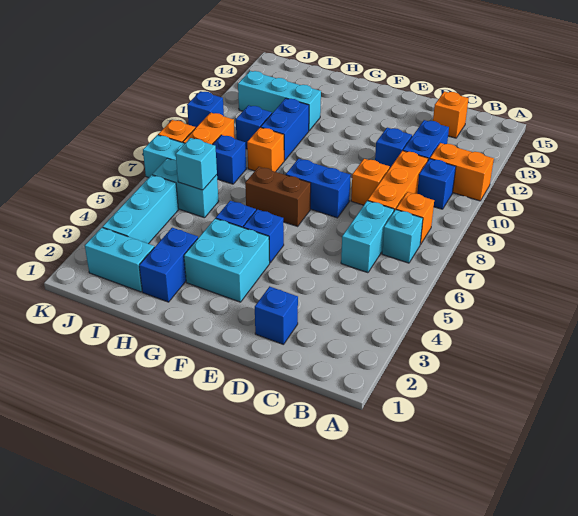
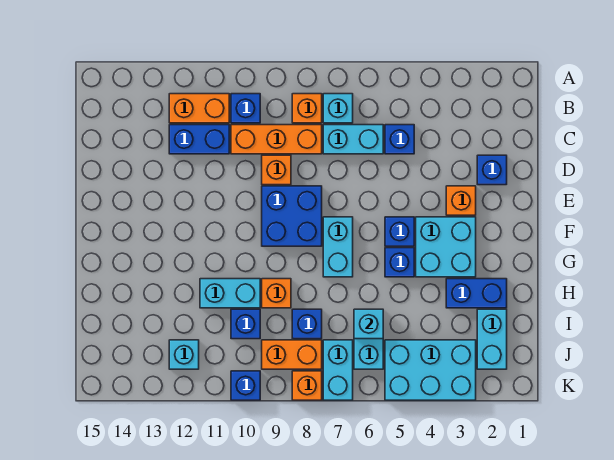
orange 1x2 brick [430,143,494,201] -> orange 1x2 brick turned to [169,94,229,123]
orange 1x1 brick [433,91,469,138] -> orange 1x1 brick moved to [446,186,476,215]
blue 1x1 brick [375,128,412,167] -> blue 1x1 brick moved to [385,125,414,154]
blue 1x2 brick [286,159,350,218] -> blue 2x2 brick [262,186,322,246]
brown 1x2 brick [245,167,311,226] -> cyan 1x2 brick [323,217,353,277]
blue 1x2 brick [261,98,309,160] -> cyan 1x2 brick [200,279,260,308]
cyan 1x3 brick [238,71,321,131] -> cyan 1x1 brick [169,340,199,369]
cyan 1x3 brick [103,175,178,244] -> cyan 2x3 brick [385,340,476,400]

